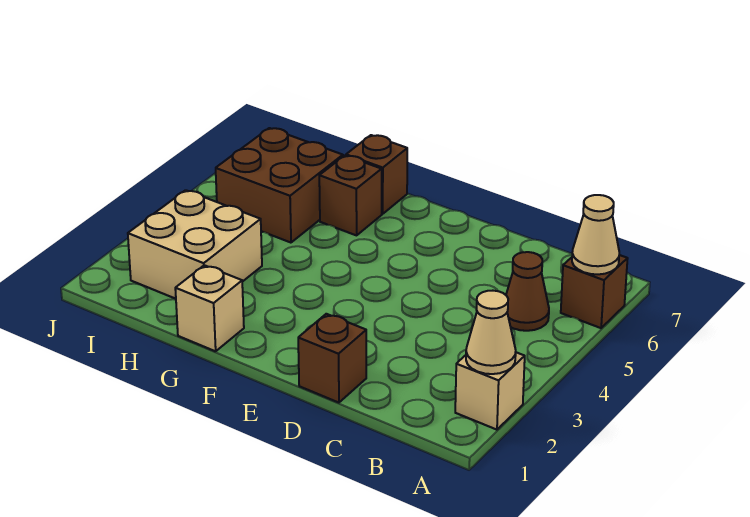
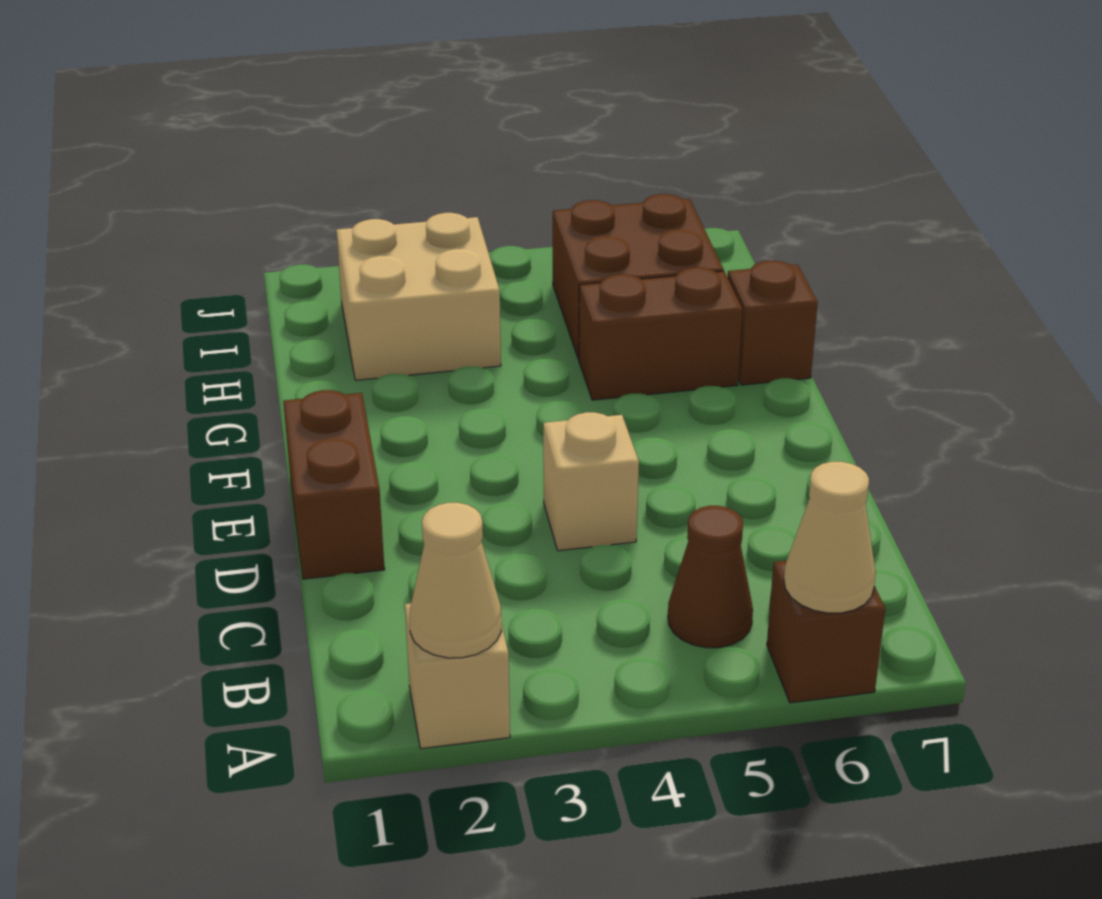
brown 1x1 brick [298,314,366,403] -> brown 1x2 brick [283,390,385,579]
tan 1x1 brick [175,265,244,351] -> tan 1x1 brick moved to [543,412,639,551]
brown 1x1 brick [319,156,382,235] -> brown 1x2 brick [579,267,742,400]

